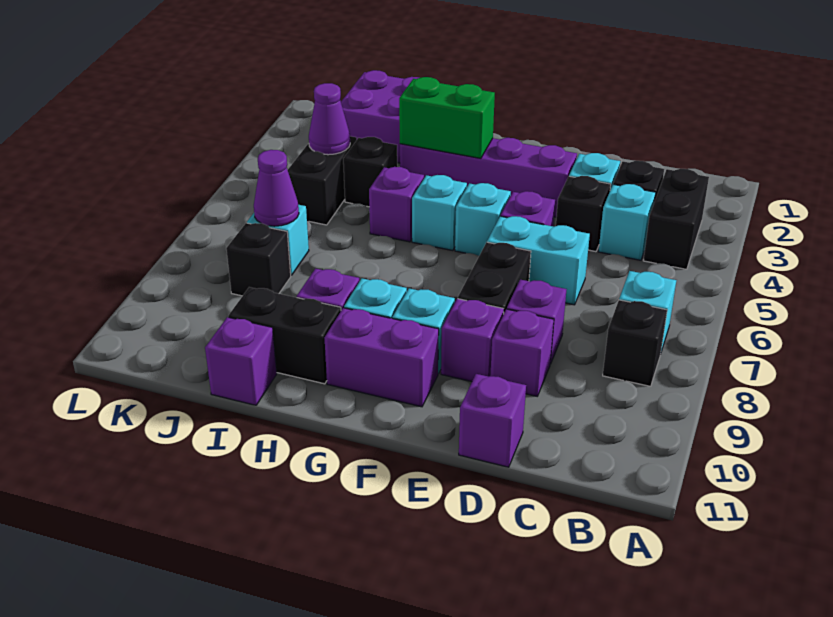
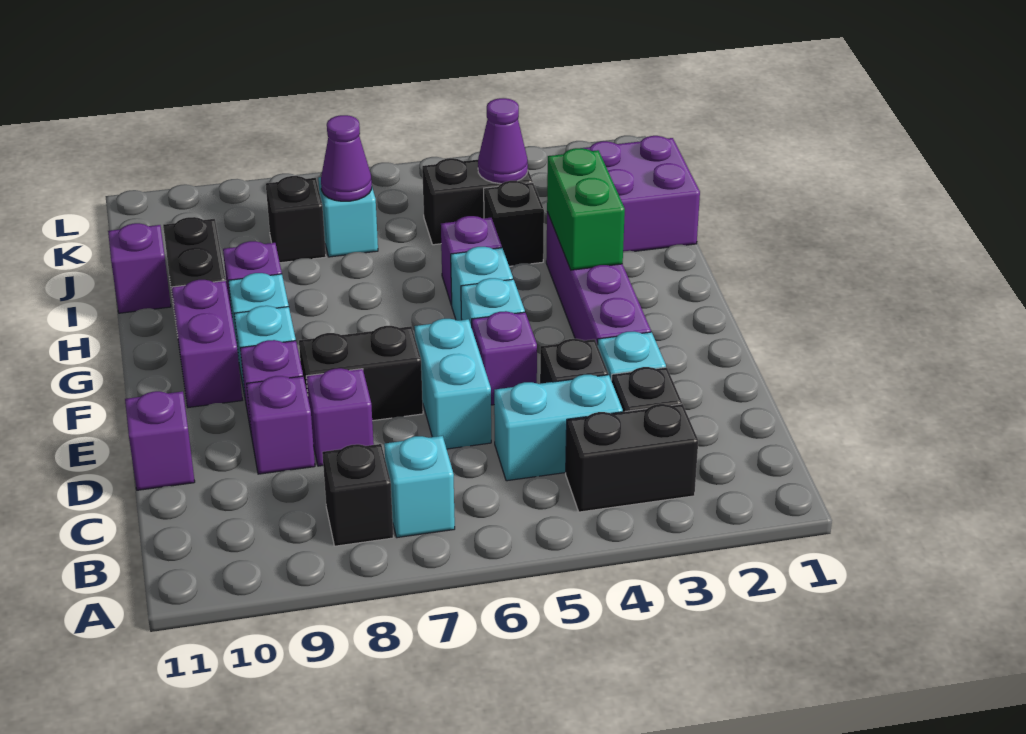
cyan 1x1 brick [598,184,656,260] -> cyan 1x2 brick [494,375,623,481]

